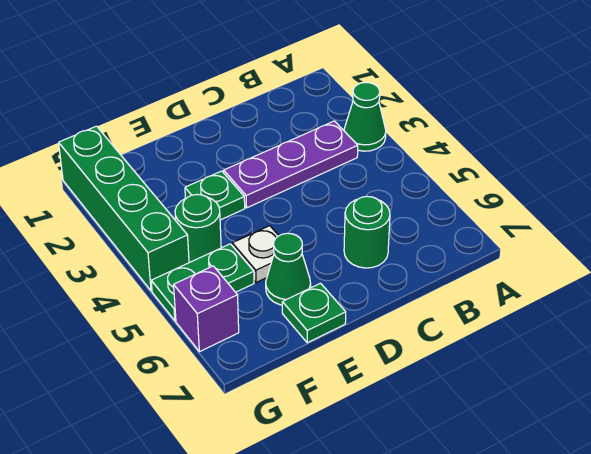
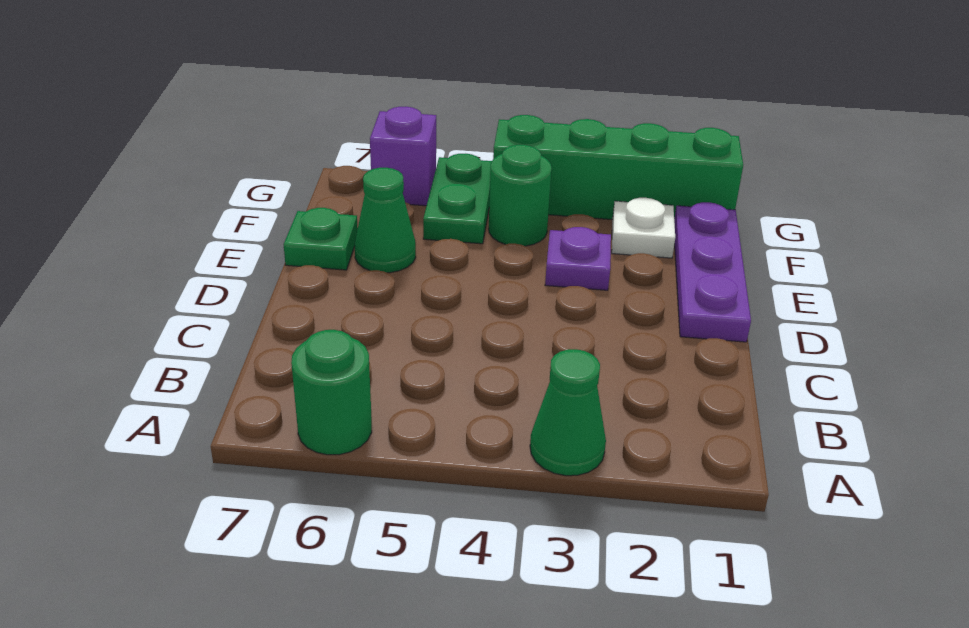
purple 1x3 plate [224,121,358,208] -> purple 1x3 plate moved to [674,202,751,342]
green 1x1 round brick [344,196,390,268] -> green 1x1 round brick moved to [291,330,372,455]
green 1x1 plate [185,171,245,220] -> purple 1x1 plate [545,227,611,290]
white 1x1 plate [232,226,279,283] -> white 1x1 plate moved to [612,198,675,258]

